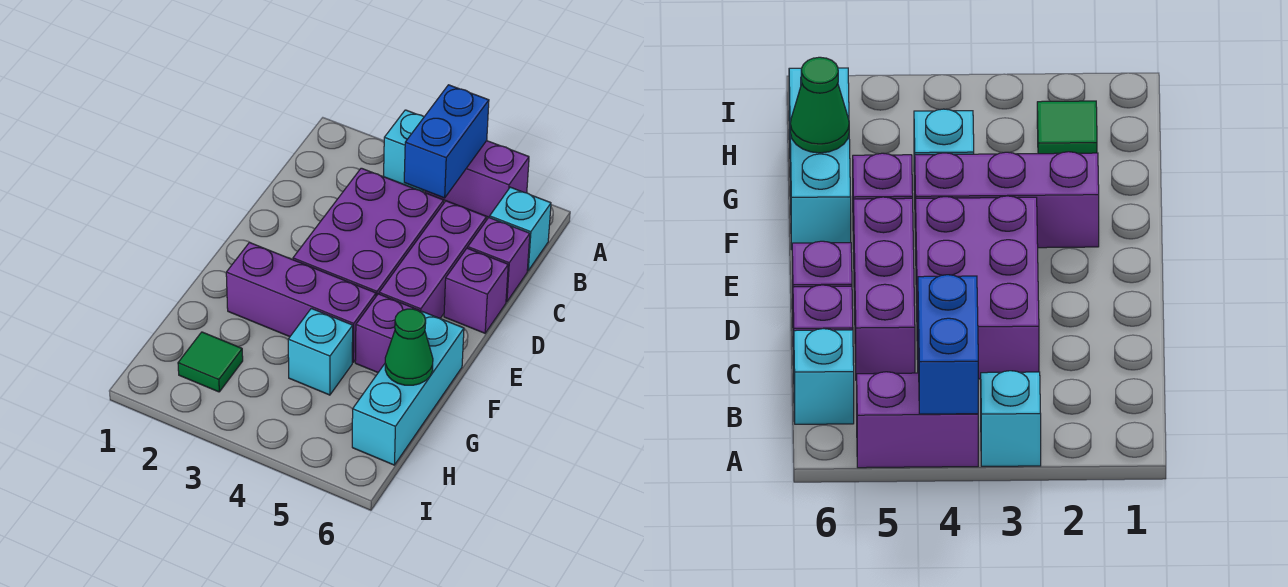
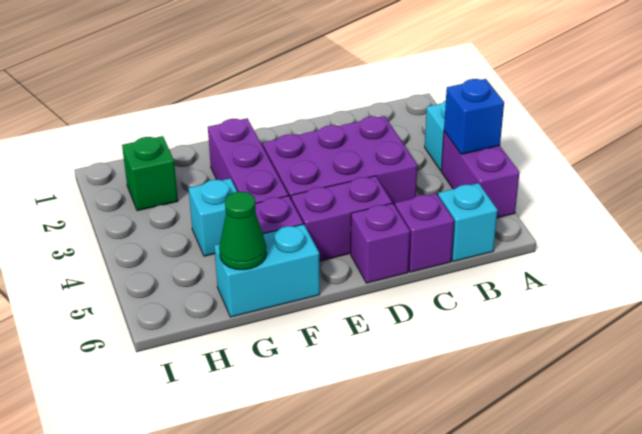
blue 1x2 brick [404,85,489,198] -> blue 1x1 brick [444,79,504,154]
purple 1x3 brick [379,201,487,318] -> purple 1x2 brick [291,176,392,261]
cyan 1x3 brick [352,312,464,465] -> cyan 1x2 brick [214,224,320,317]
green 1x1 tile [178,332,243,392] -> green 1x1 brick [122,136,178,211]

